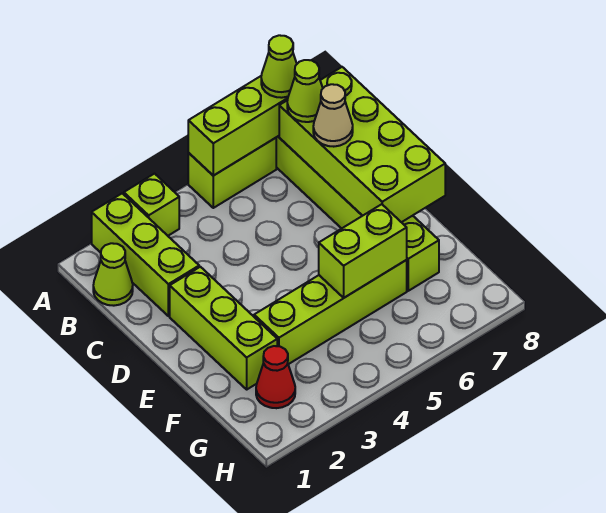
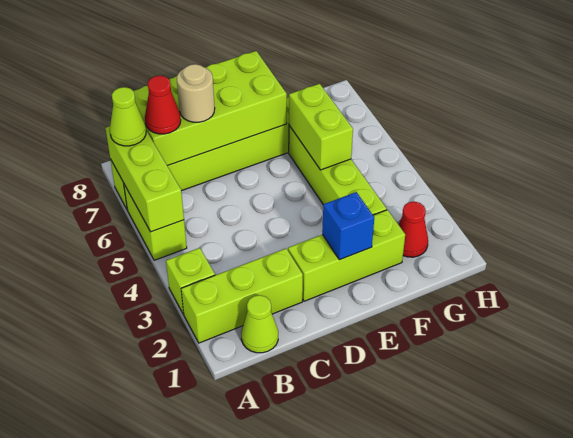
lime 1x1 cone [287,60,323,122] -> red 1x1 cone [145,76,181,134]
tan 1x1 cone [313,84,353,147] -> tan 1x1 round brick [177,64,215,122]
none -> blue 1x1 brick [322,192,374,260]

